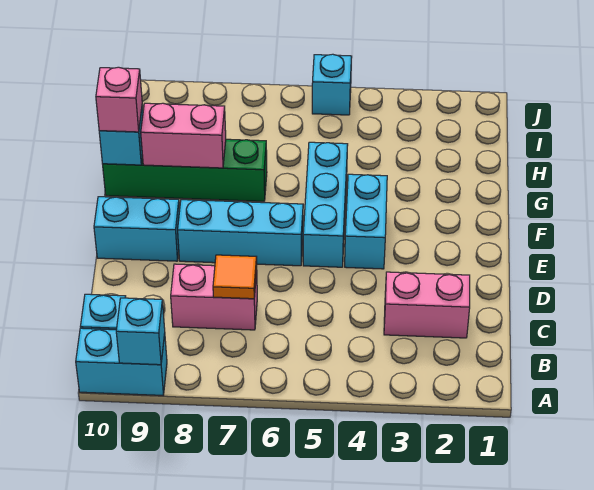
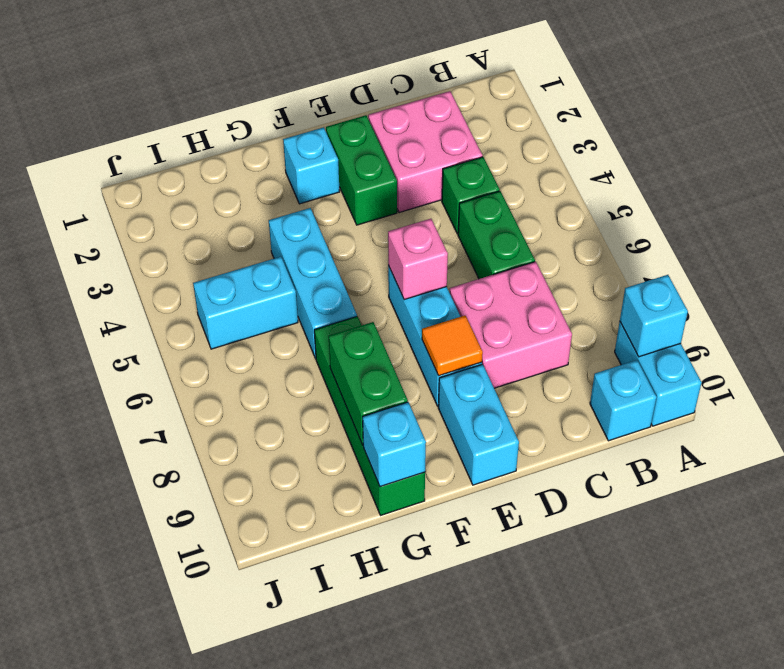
pink 1x2 brick [384,272,470,338] -> pink 2x2 brick [368,91,482,213]
none -> green 1x1 brick [442,157,500,234]
none -> green 1x2 brick [458,191,535,279]
pink 1x2 brick [171,264,257,330] -> pink 2x2 brick [449,262,572,388]
orange 1x1 tile [213,255,257,299] -> orange 1x1 tile moved to [422,316,483,376]
none -> green 1x2 brick [326,115,397,225]
cyan 1x2 brick [345,174,387,269] -> cyan 1x2 brick moved to [193,257,298,349]
cyan 1x3 brick [303,142,348,267] -> cyan 1x3 brick turned to [269,208,357,359]
pink 1x2 brick [141,103,226,168] -> green 1x2 brick [329,322,408,445]
pink 1x1 brick [96,67,142,132] -> pink 1x1 brick moved to [388,219,448,300]
cyan 1x1 brick [312,54,352,115] -> cyan 1x1 brick moved to [283,127,340,204]

